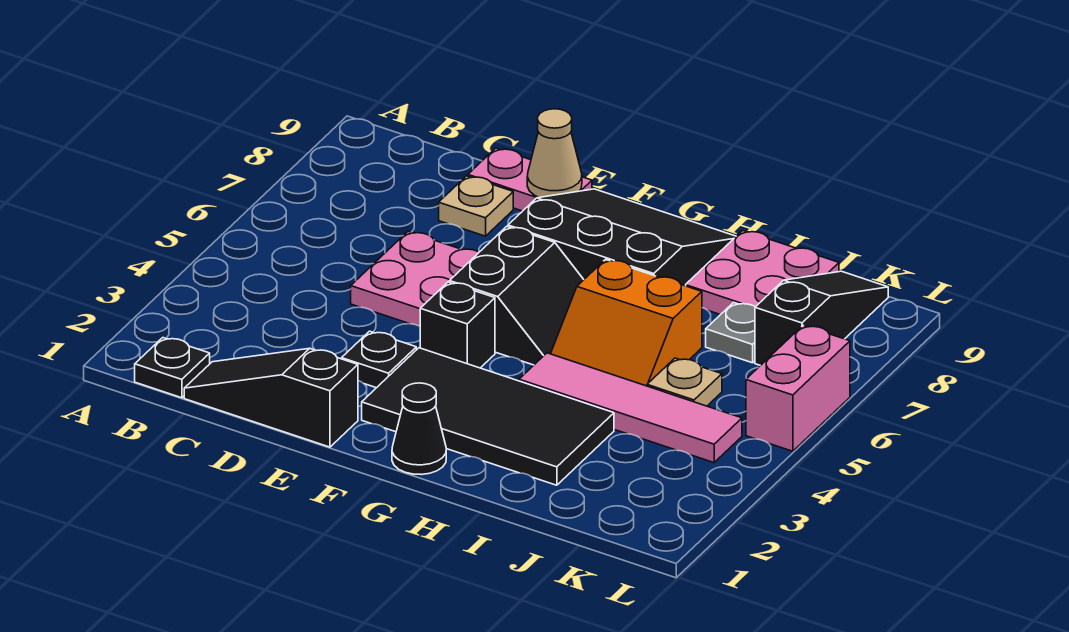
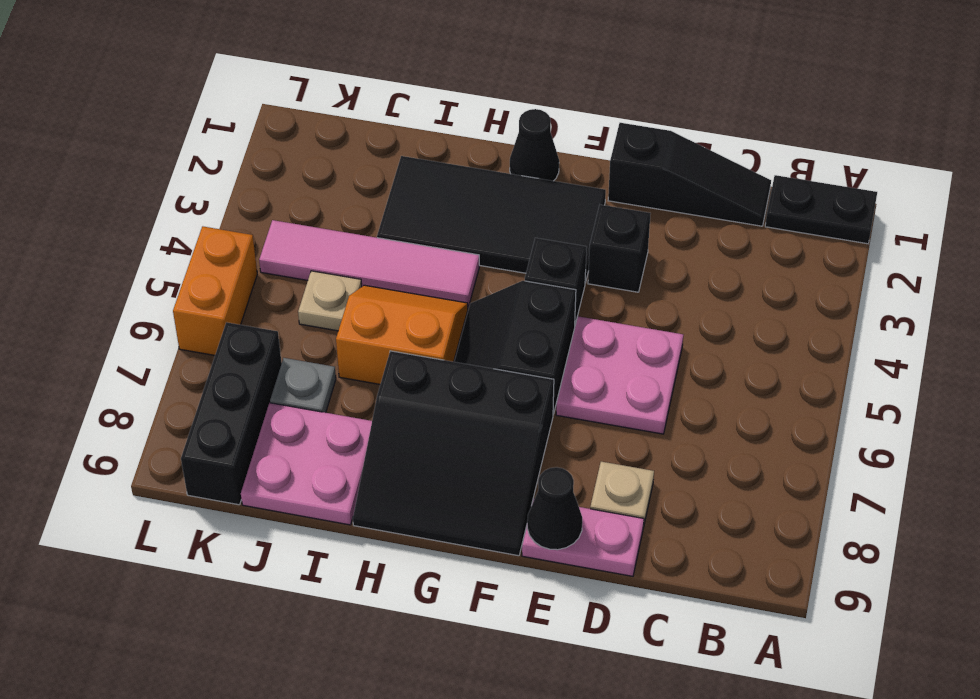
black 1x1 plate [135,338,210,398] -> black 1x2 plate [765,175,877,244]
black 1x1 plate [342,331,416,388] -> black 1x1 brick [588,205,651,292]
tan 1x1 cone [527,109,582,197] -> black 1x1 cone [527,467,582,550]
black 1x3 slope [755,271,888,365] -> black 1x3 brick [181,322,282,505]
pink 1x2 brick [746,325,850,451] -> orange 1x2 brick [173,226,257,355]

